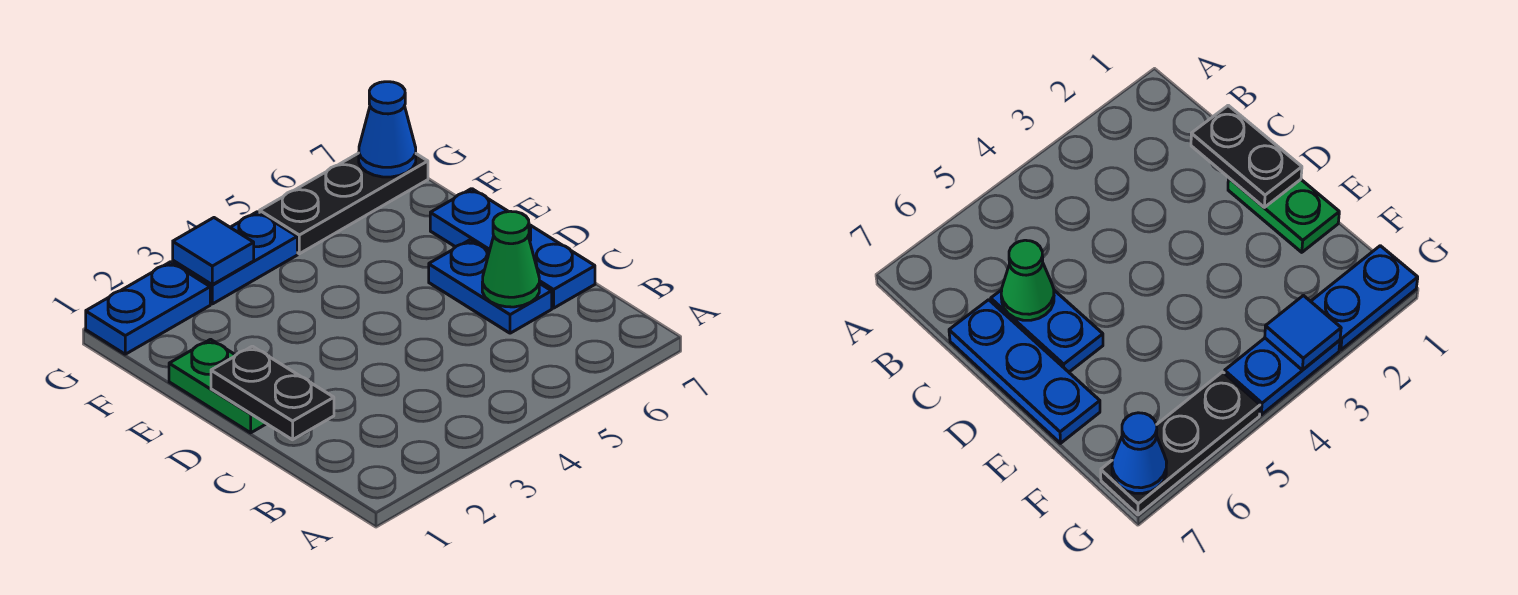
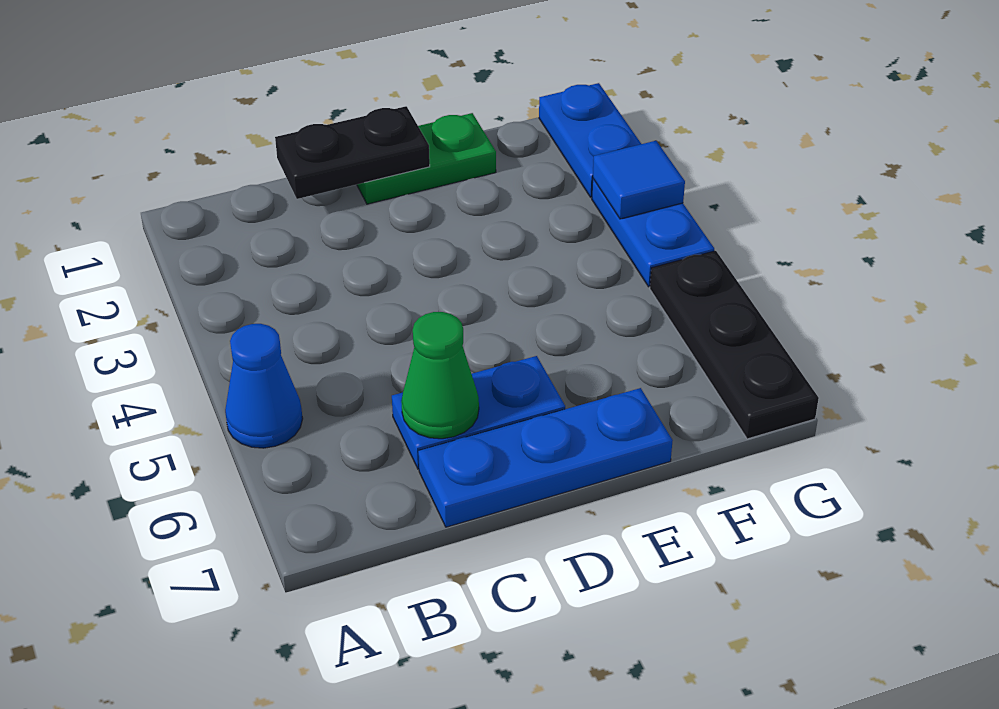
blue 1x1 cone [359,82,416,177] -> blue 1x1 cone moved to [225,324,303,448]

